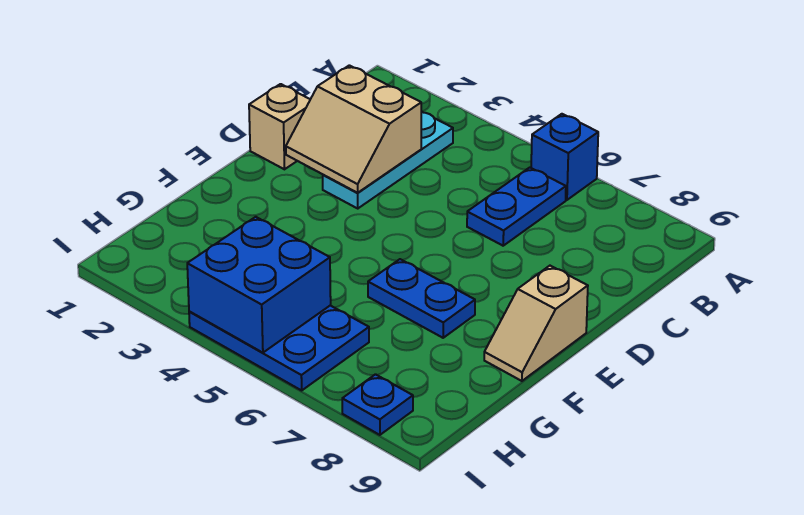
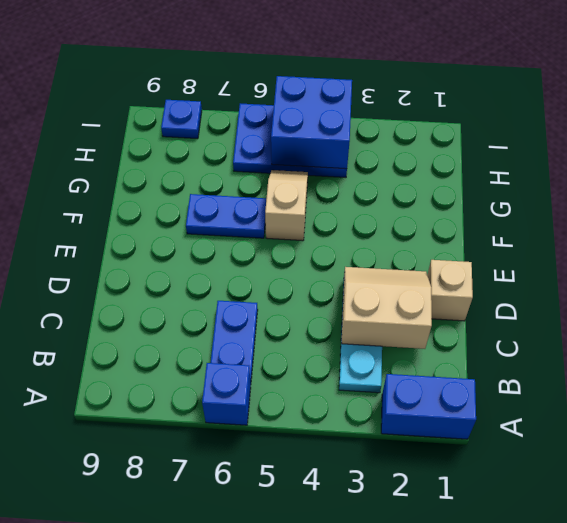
none -> blue 1x2 brick [381,374,476,439]
tan 1x2 slope [484,266,588,381] -> tan 1x2 slope moved to [265,170,308,241]

